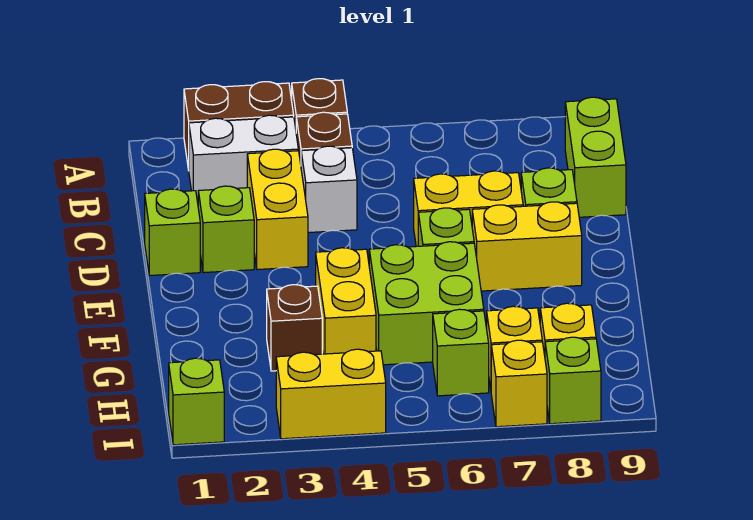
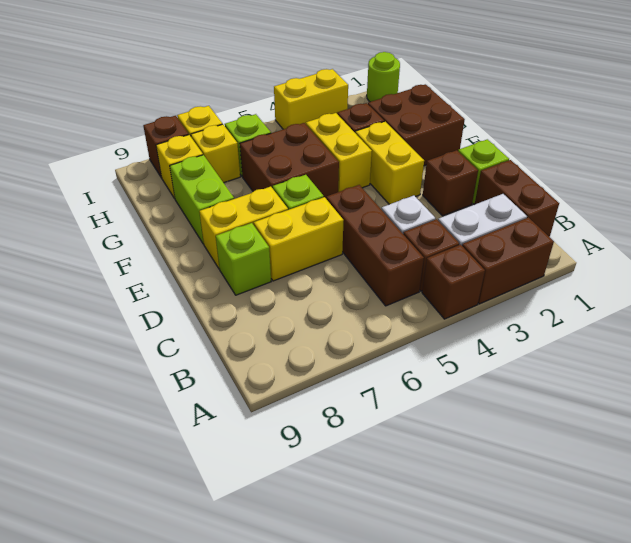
none -> brown 1x2 brick [475,160,559,237]
none -> brown 1x3 brick [326,185,424,306]
lime 1x2 brick [565,97,626,217] -> lime 1x2 brick moved to [170,155,234,244]
yellow 1x2 brick [247,149,308,270] -> yellow 1x2 brick moved to [355,122,424,204]
lime 1x1 brick [198,186,254,273] -> brown 1x1 brick [423,150,478,216]
none -> brown 2x2 brick [368,84,465,166]
lime 2x2 brick [369,242,484,365] -> brown 2x2 brick [240,123,339,198]
lime 1x1 brick [169,358,224,445] -> lime 1x1 round brick [367,52,400,102]
lime 1x1 brick [545,337,601,424] -> brown 1x1 brick [143,116,189,178]

